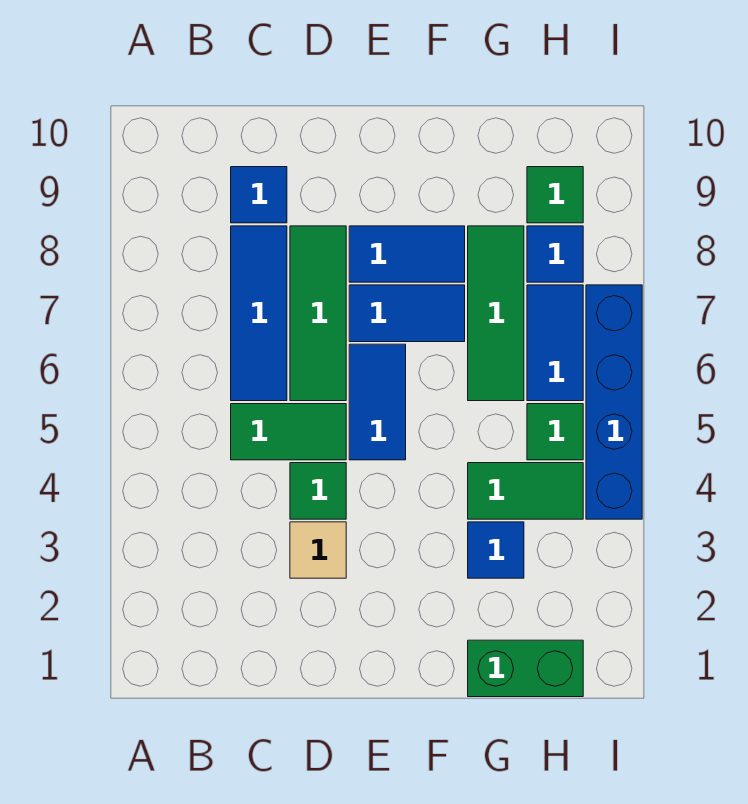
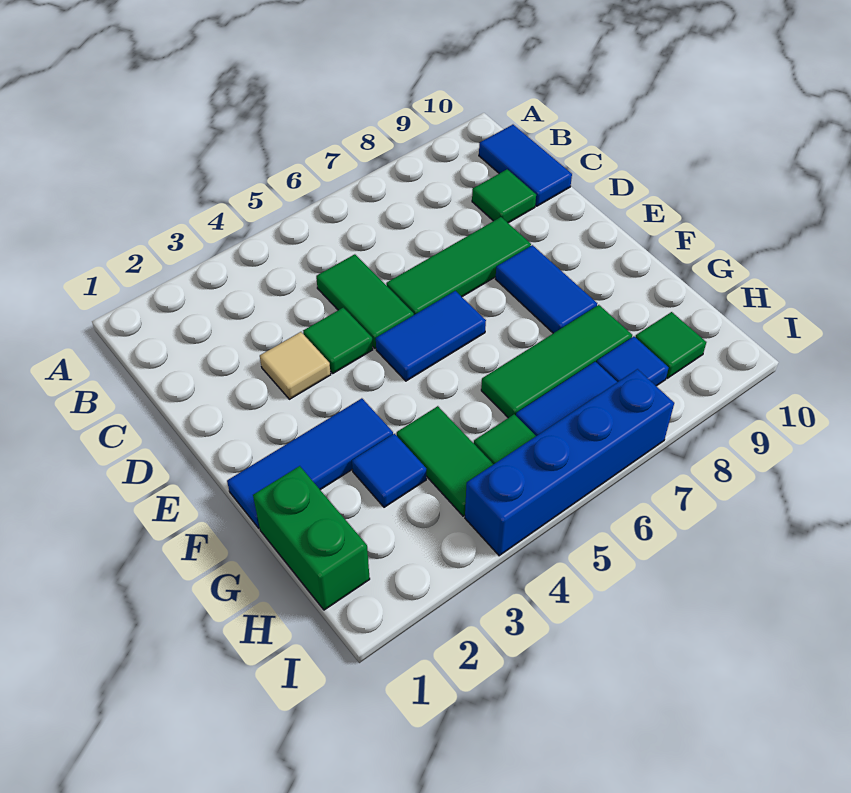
blue 1x3 tile [231,226,287,401] -> blue 1x3 tile moved to [227,398,393,528]
blue 1x1 tile [231,167,287,223] -> green 1x1 tile [472,169,536,223]
blue 1x2 tile [349,285,465,342] -> blue 1x2 tile moved to [479,125,572,206]

